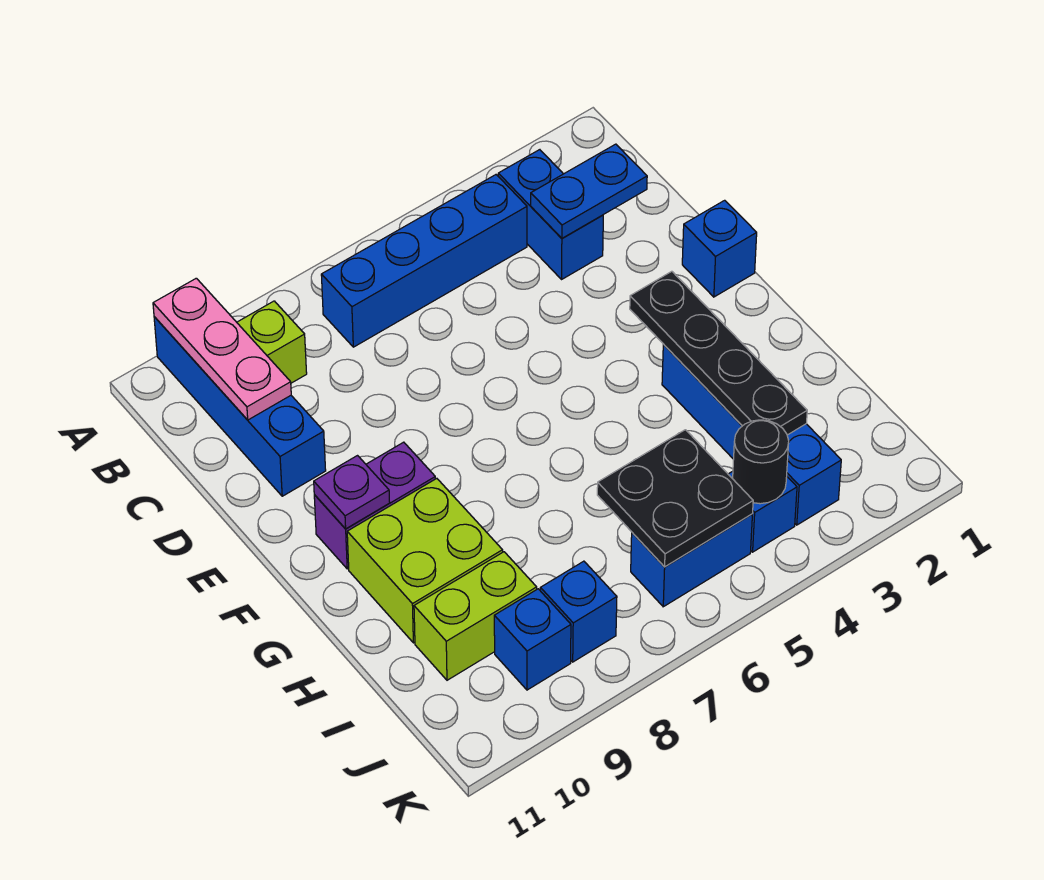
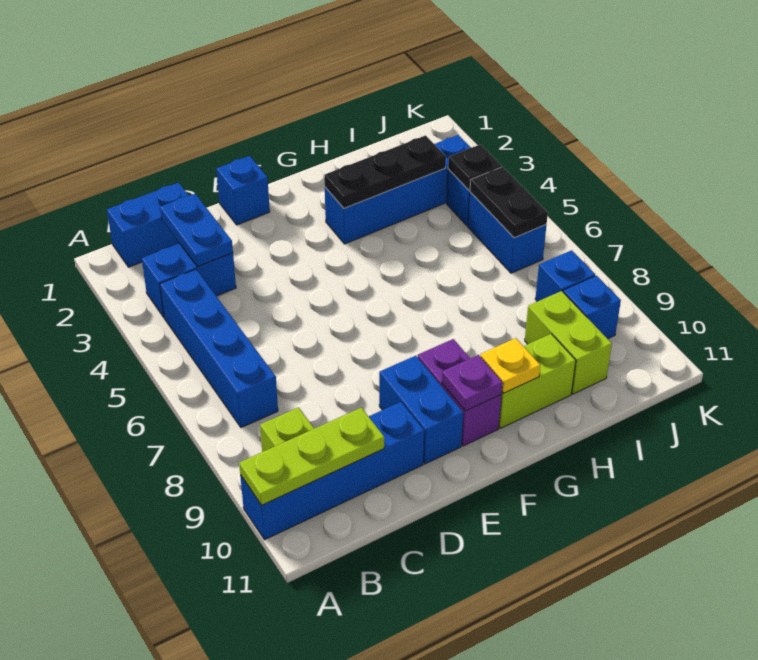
pink 1x3 plate [153,278,291,420] -> lime 1x3 plate [239,408,384,505]
none -> blue 1x2 brick [107,183,189,267]
none -> blue 1x2 brick [379,356,463,464]
black 1x4 plate [630,271,807,435] -> black 1x3 plate [324,135,446,208]
lime 2x2 brick [347,478,503,643] -> lime 1x2 brick [499,334,576,428]
none -> yellow 1x1 plate [480,338,540,393]
black 2x2 plate [597,430,753,567] -> black 1x2 plate [470,167,548,238]
black 1x1 round brick [733,420,789,504] -> black 1x1 plate [448,144,501,190]

